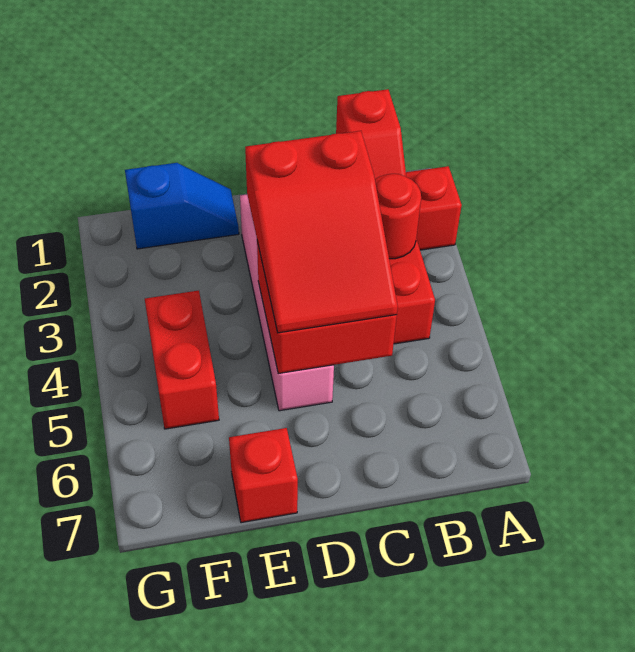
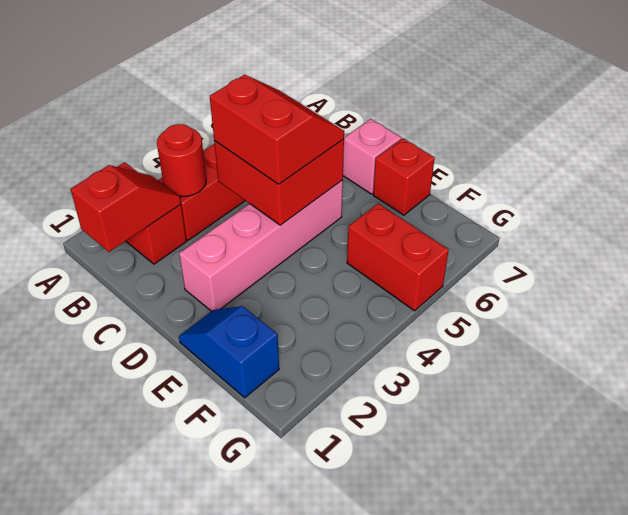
red 2x3 slope [245,131,398,333] -> red 2x2 slope [210,75,344,184]
none -> pink 1x1 brick [343,119,401,194]
red 1x2 brick [145,291,219,429] -> red 1x2 brick turned to [347,204,449,311]

